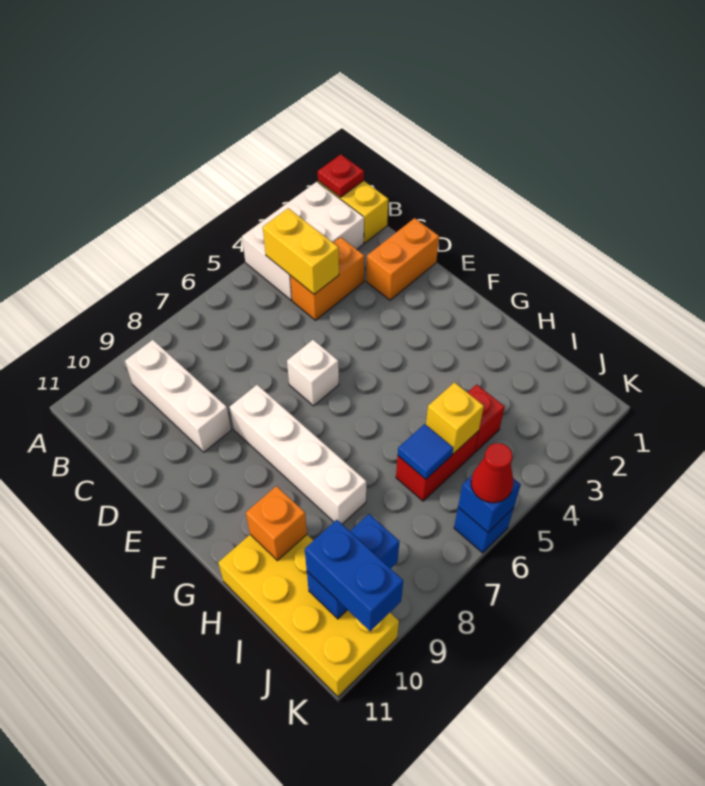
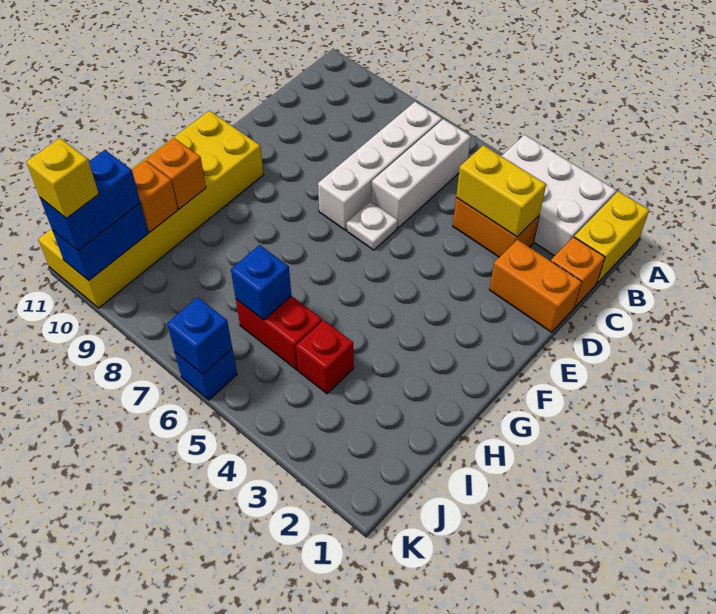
red 1x1 plate [318,154,364,197] -> none
yellow 1x2 brick [263,208,339,294] -> yellow 1x2 brick turned to [456,145,546,237]
white 1x3 brick [125,340,231,452] -> white 1x3 brick moved to [372,119,471,228]
none -> orange 1x1 brick [551,237,605,307]
white 1x1 brick [287,340,339,406] -> white 1x1 plate [347,202,398,250]
white 1x4 brick [230,385,366,524] -> white 1x4 brick moved to [318,101,442,230]
yellow 2x4 brick [218,535,399,697] -> yellow 2x6 brick [38,111,264,308]
yellow 1x1 brick [426,382,484,454] -> yellow 1x1 brick moved to [26,138,99,219]
blue 1x1 tile [398,424,453,479] -> blue 1x1 brick [231,245,291,320]
none -> orange 1x1 brick [132,161,178,232]
blue 1x2 brick [307,514,399,619] -> blue 1x2 brick turned to [52,203,149,280]
red 1x1 cone [471,443,513,503] -> none

